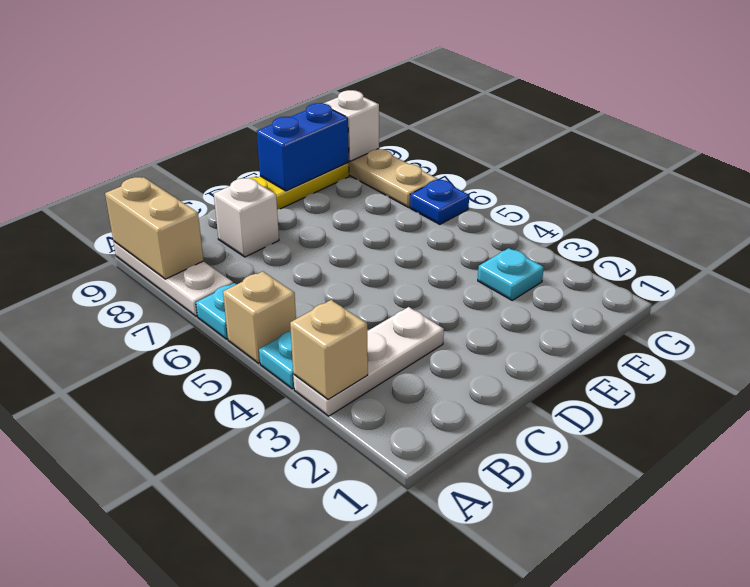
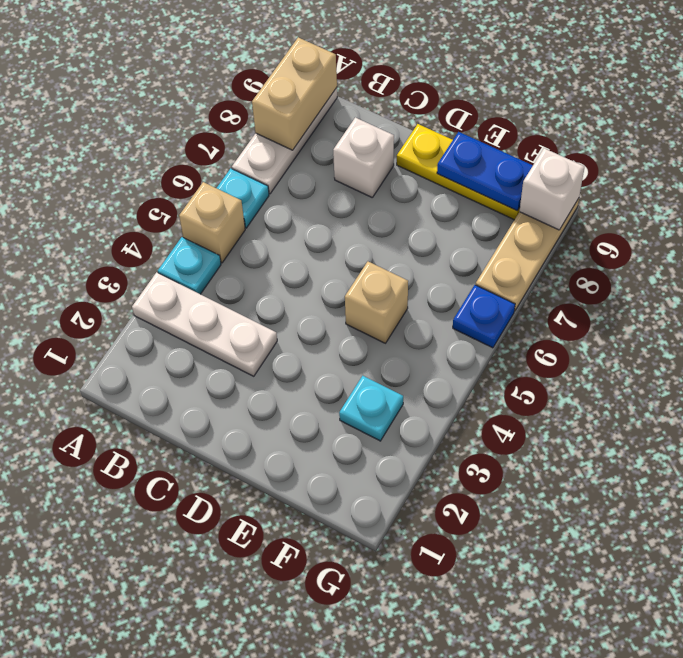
tan 1x1 brick [290,300,368,399] -> tan 1x1 brick moved to [345,262,408,343]
blue 1x2 brick [257,103,349,191] -> blue 1x2 plate [437,132,533,211]

